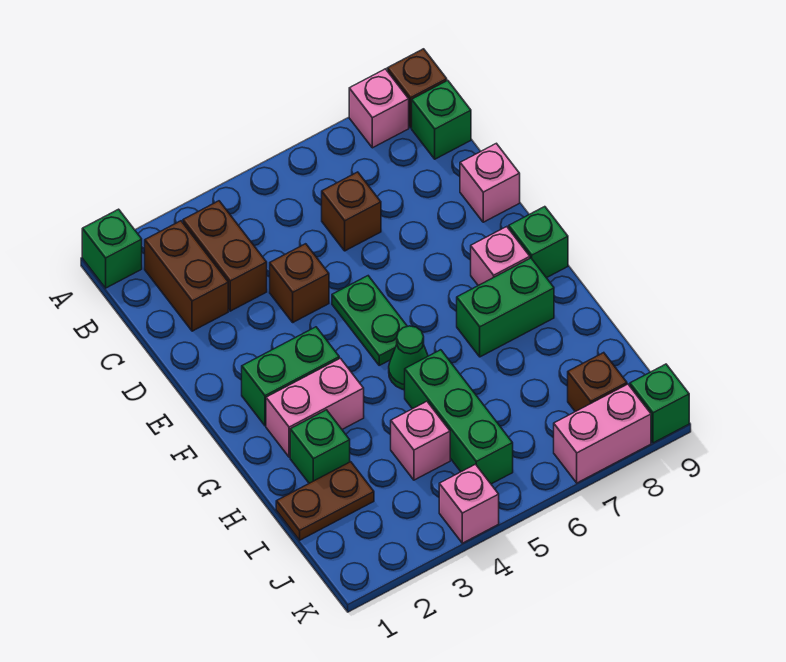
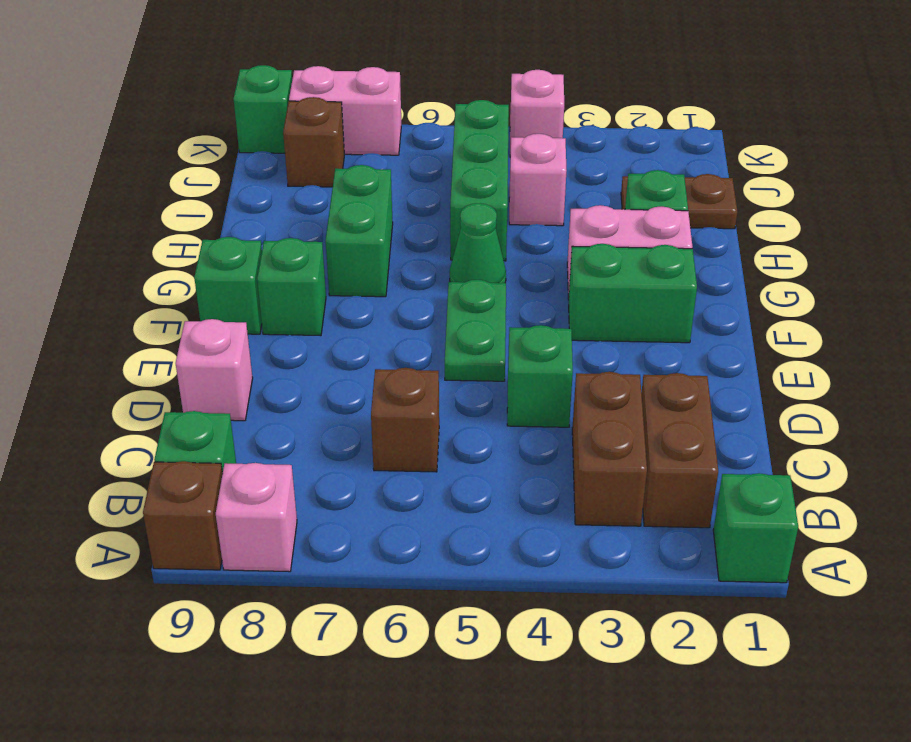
brown 1x1 brick [270,244,329,322] -> green 1x1 brick [507,325,573,427]
pink 1x1 brick [471,227,530,286] -> green 1x1 brick [257,238,326,336]
green 1x2 brick [457,258,554,357] -> green 1x2 brick turned to [326,165,393,297]

